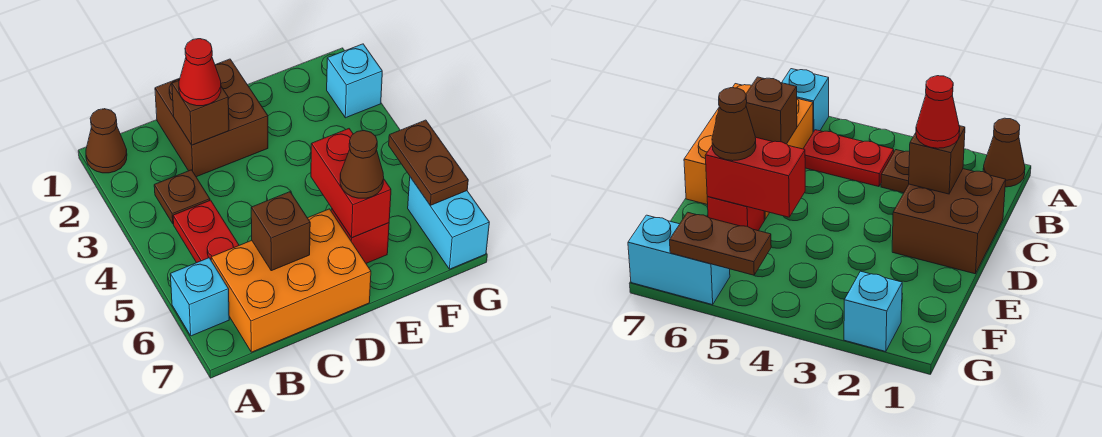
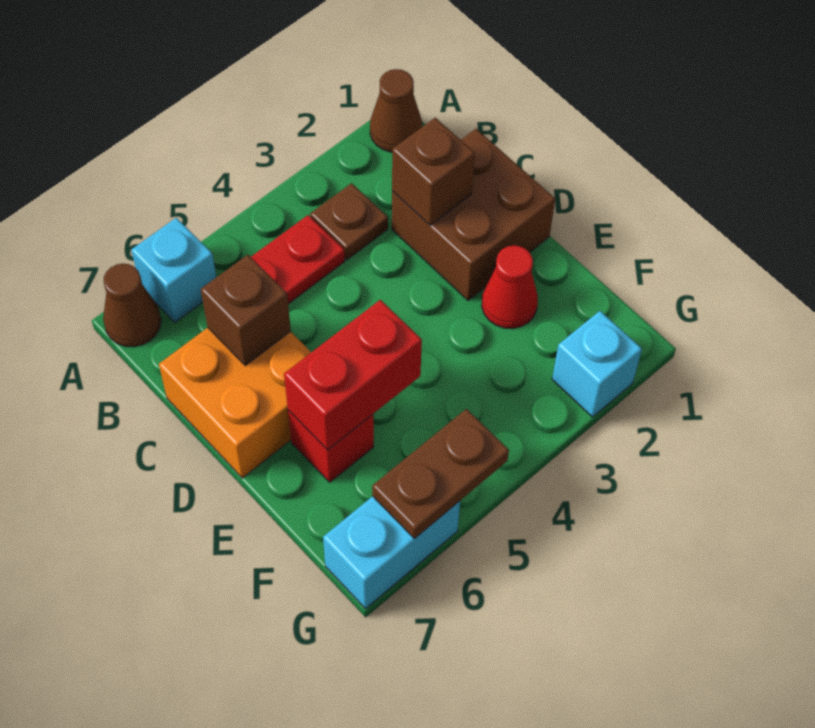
orange 2x3 brick [211,209,371,352] -> orange 2x2 brick [159,328,311,478]
red 1x1 cone [179,39,221,106] -> red 1x1 cone moved to [482,245,538,329]
brown 1x1 cone [340,131,384,198] -> brown 1x1 cone moved to [103,264,161,347]

